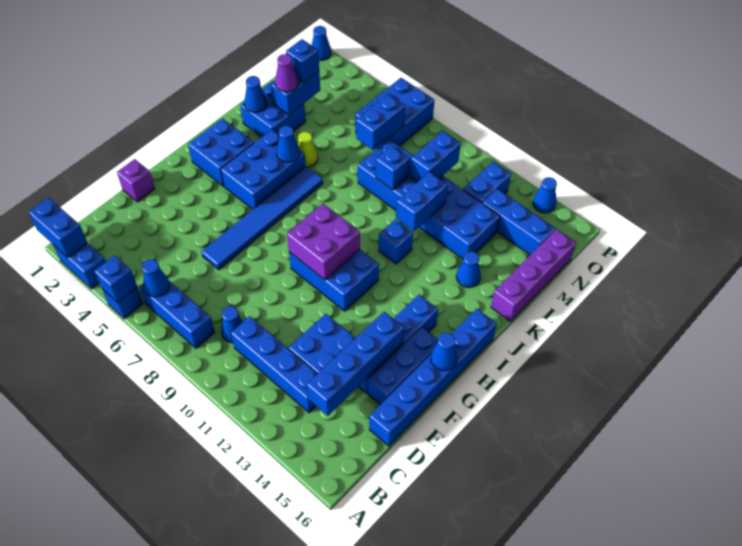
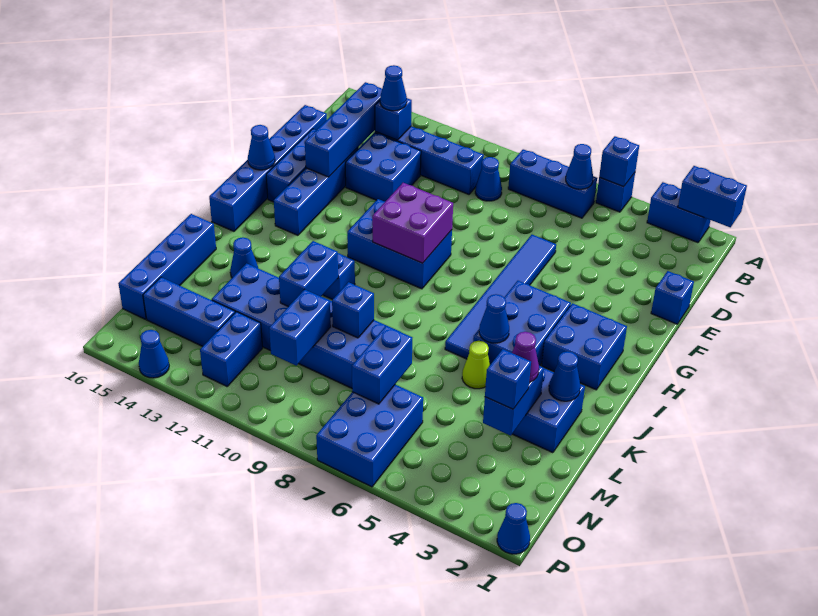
none -> blue 1x1 brick [375,98,412,140]
none -> blue 1x1 cone [380,65,407,111]
purple 1x1 brick [117,159,155,202] -> blue 1x1 brick [651,271,694,324]
purple 1x4 brick [491,229,576,321] -> blue 1x4 brick [118,214,216,319]

